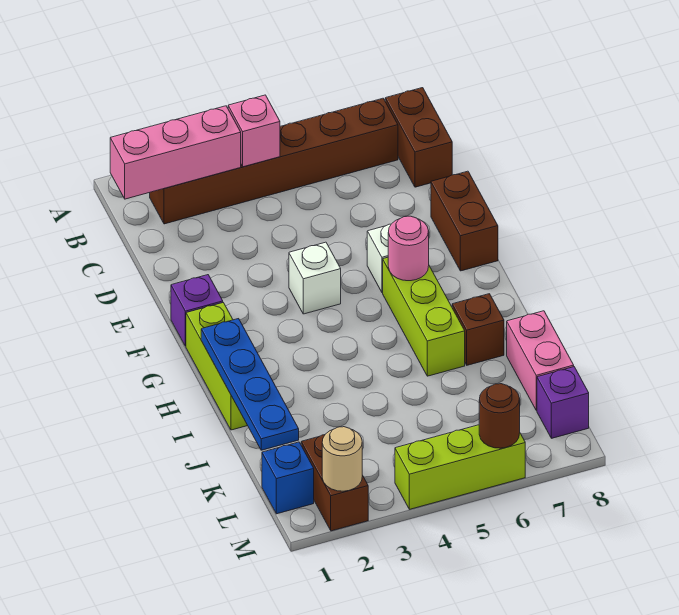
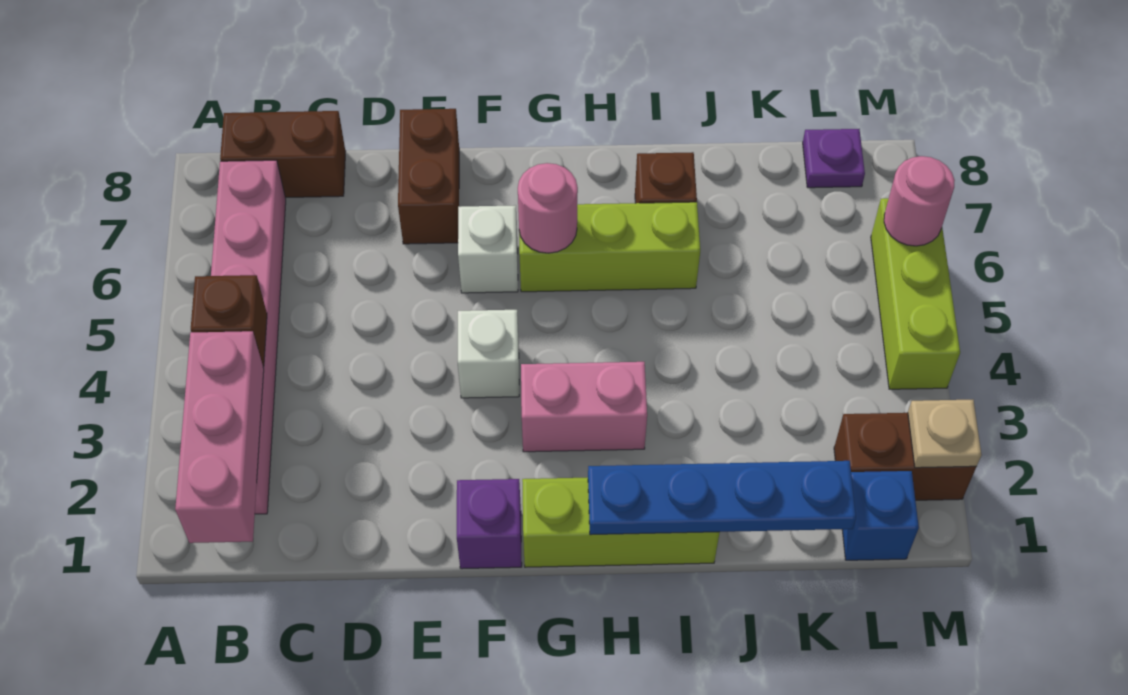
brown 1x6 brick [150,98,398,224] -> pink 1x6 brick [211,160,286,514]
pink 1x1 brick [228,95,280,167] -> brown 1x1 brick [191,275,267,366]
brown 1x2 brick [431,171,498,271] -> brown 1x2 brick turned to [398,109,459,244]
pink 1x2 brick [507,311,574,411] -> pink 1x2 brick moved to [521,362,647,452]
purple 1x1 brick [537,367,589,438] -> purple 1x1 plate [803,129,865,188]
tan 1x1 round brick [322,427,362,491] -> tan 1x1 plate [908,400,981,468]
brown 1x1 round brick [479,384,520,448] -> pink 1x1 round brick [884,156,955,246]

